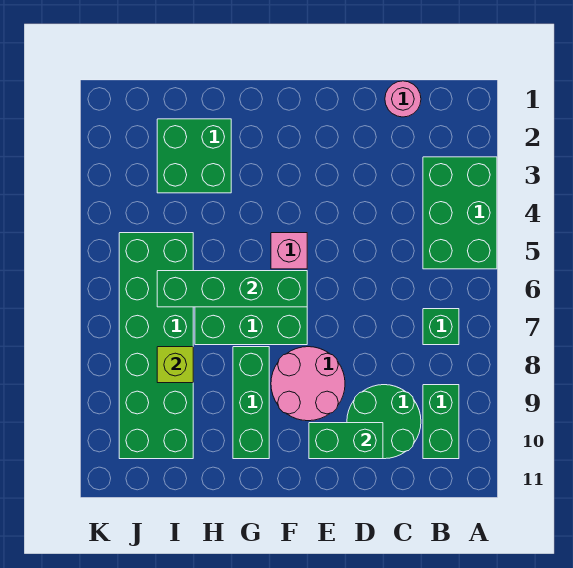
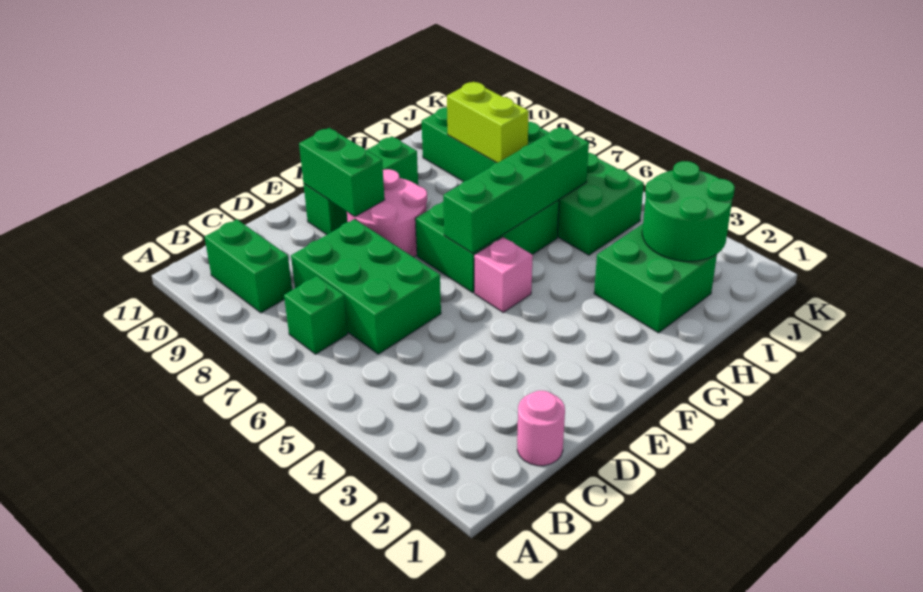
green 2x3 brick [423,157,497,269] -> green 2x3 brick moved to [291,219,441,354]
green 2x2 round brick [347,385,421,459] -> green 2x2 round brick moved to [642,161,735,261]
green 1x2 brick [309,423,383,459] -> green 1x2 brick turned to [299,128,385,217]
green 1x3 brick [233,347,269,459] -> green 1x3 brick turned to [304,136,418,234]
lime 1x1 brick [157,347,193,383] -> lime 1x2 brick [447,82,529,163]

